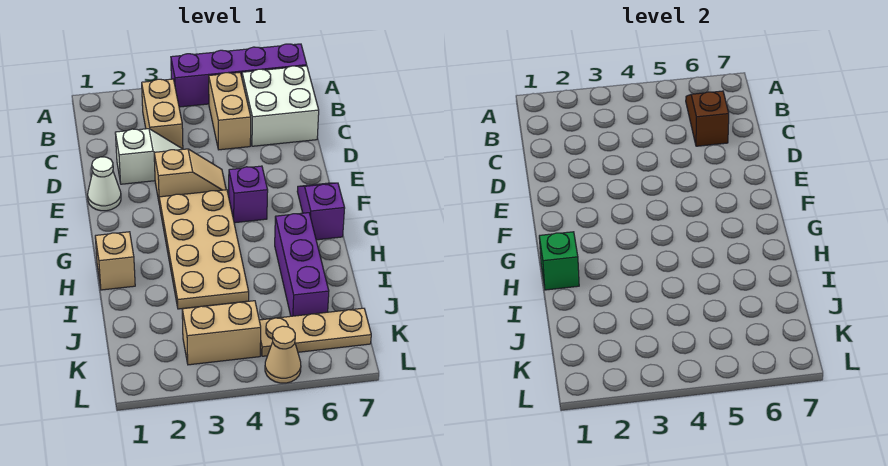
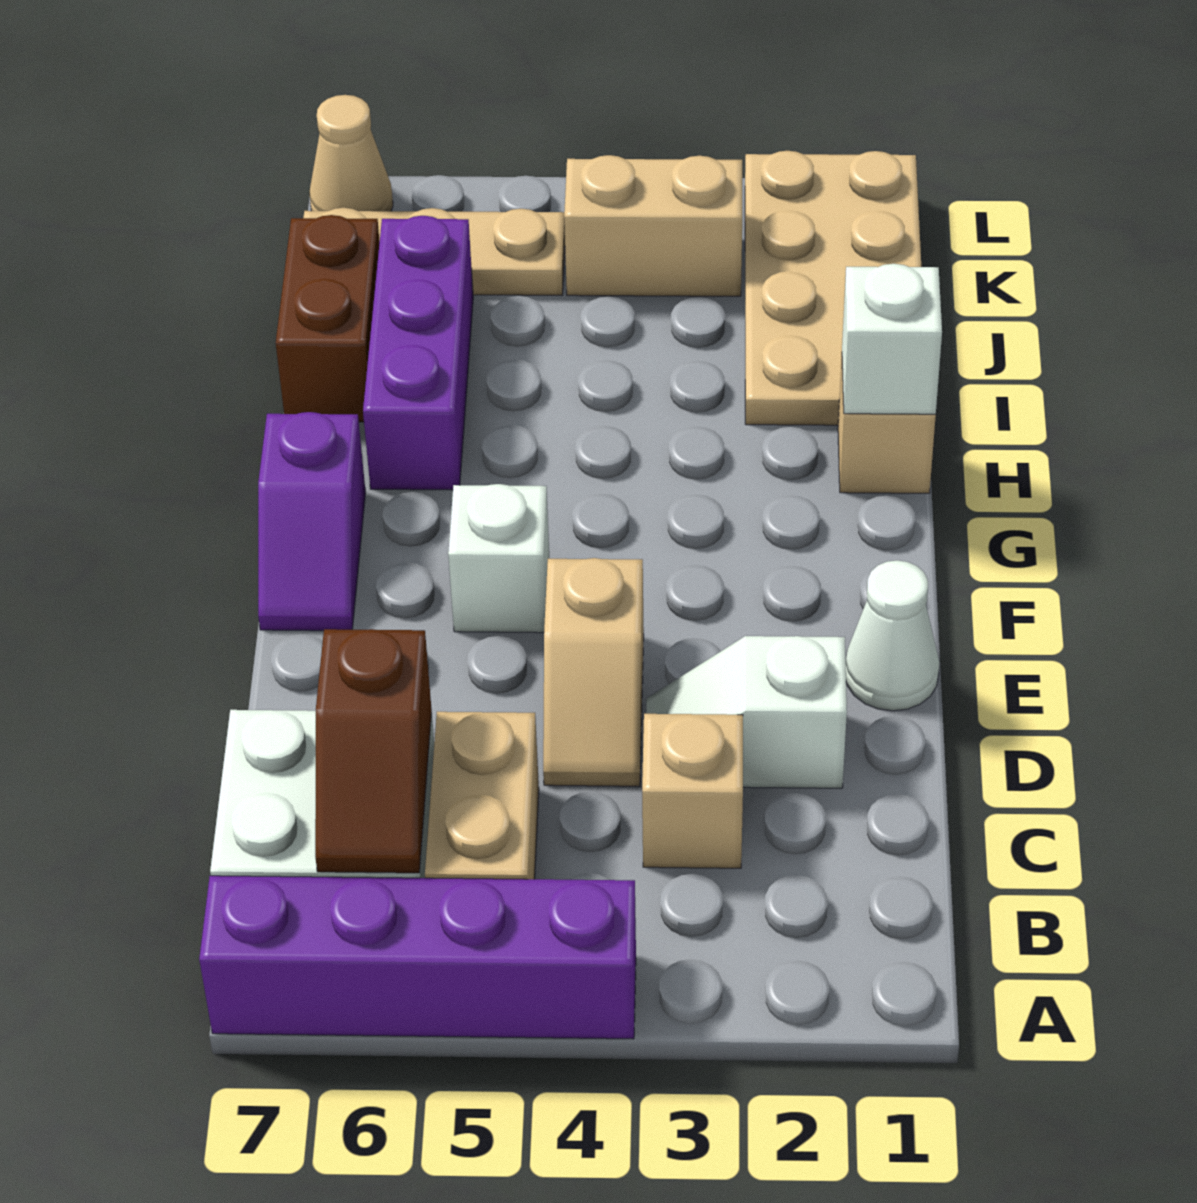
tan 1x2 brick [142,79,183,149] -> tan 1x1 brick [642,714,743,868]
tan 1x2 slope [154,149,226,201] -> tan 1x2 slope turned to [543,558,644,786]
tan 2x4 plate [159,190,249,309] -> tan 2x4 plate moved to [745,151,921,425]
purple 1x1 brick [229,166,268,223] -> white 1x1 brick [448,484,549,633]
green 1x1 brick [539,232,579,290] -> white 1x1 brick [842,264,942,414]
none -> brown 1x2 brick [276,215,380,422]
tan 1x1 cone [265,326,301,383] -> tan 1x1 cone moved to [309,95,393,211]

